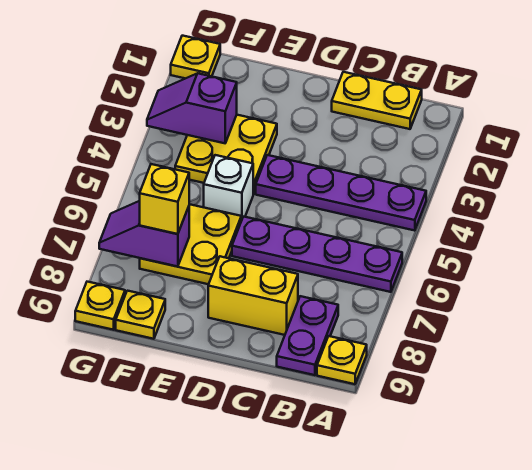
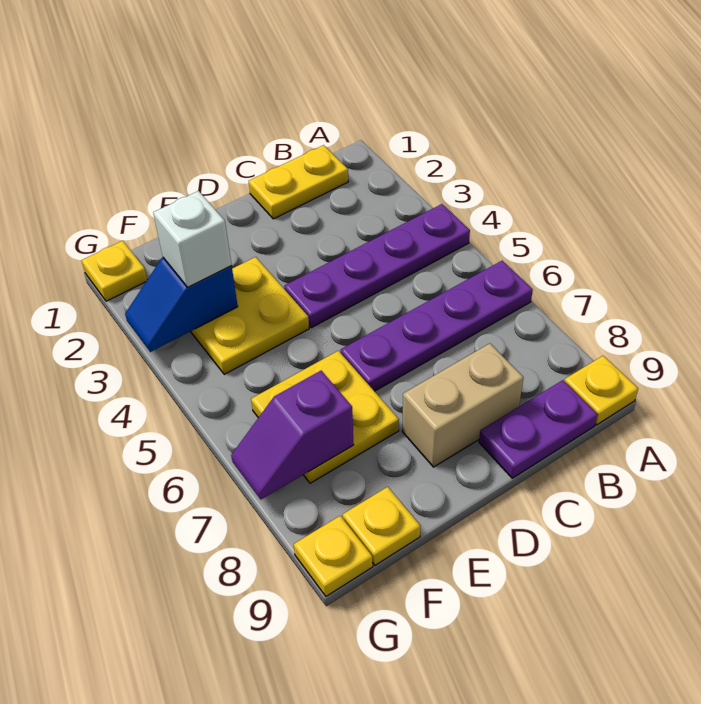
purple 1x2 plate [277,296,338,375] -> purple 1x2 plate turned to [479,380,598,478]
yellow 1x2 brick [208,256,298,335] -> tan 1x2 brick [402,343,524,467]
white 1x1 brick [204,155,253,221] -> white 1x1 brick moved to [153,191,231,287]
purple 1x2 slope [147,73,237,143] -> blue 1x2 slope [125,258,238,352]
yellow 1x1 brick [140,164,189,234] -> none

